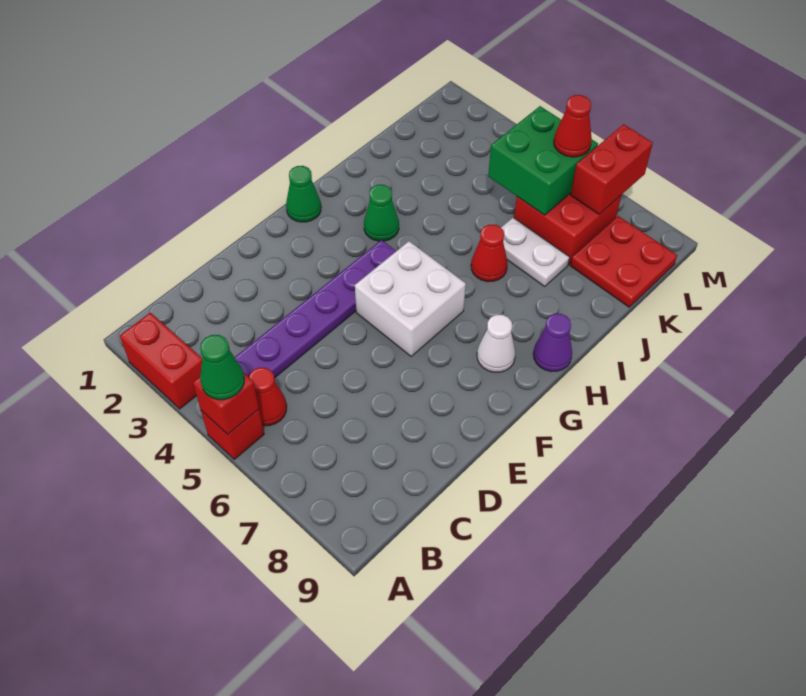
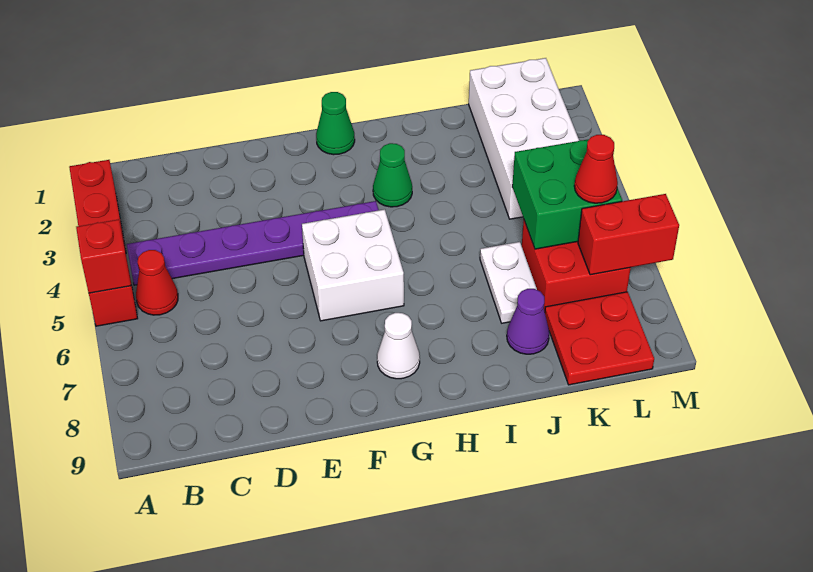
green 1x1 cone [200,335,244,400] -> none
purple 1x1 cone [533,314,572,372] -> purple 1x1 cone moved to [507,289,549,354]
red 1x1 cone [471,225,508,282] -> none
none -> white 2x4 brick [469,58,579,219]

